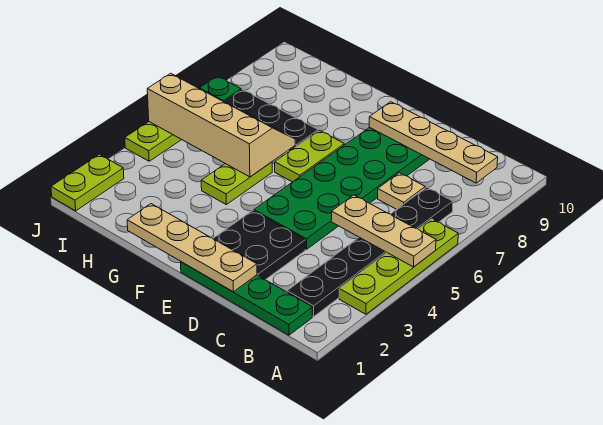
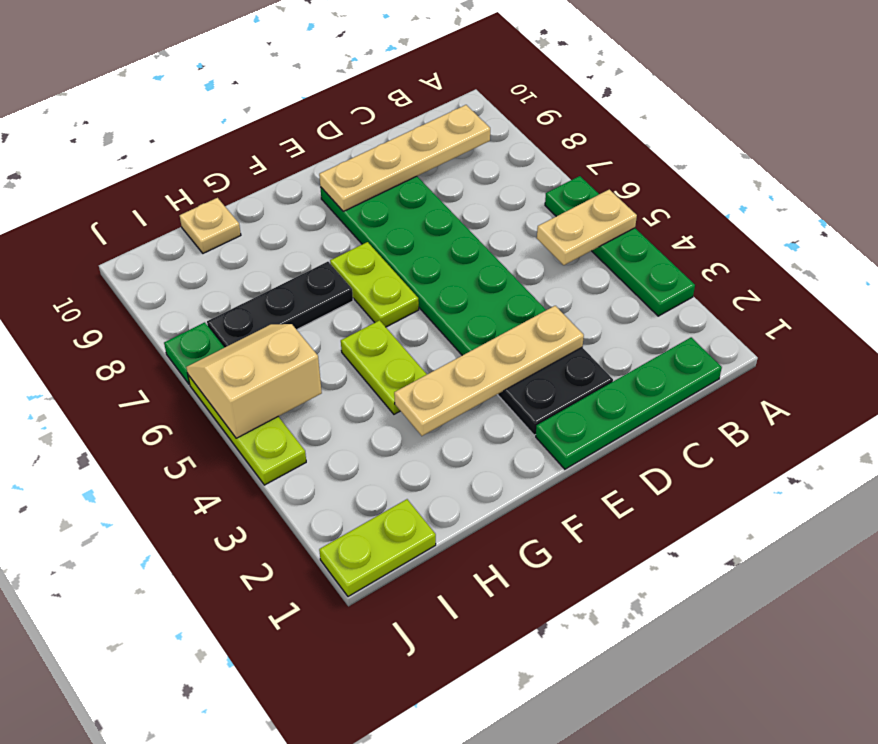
lime 1x4 plate [339,219,458,314] -> green 1x4 plate [545,176,695,316]
tan 1x3 plate [331,195,436,267] -> tan 1x2 plate [537,189,637,265]
black 1x6 plate [287,187,453,317] -> none
tan 1x1 plate [378,173,425,209] -> tan 1x1 plate moved to [180,198,241,253]
tan 1x4 plate [127,204,257,292] -> tan 1x4 plate moved to [394,306,584,436]
tan 2x4 slope [147,73,295,177] -> tan 2x2 slope [186,324,322,438]
lime 1x2 plate [51,154,124,211] -> lime 1x2 plate turned to [319,499,436,597]

